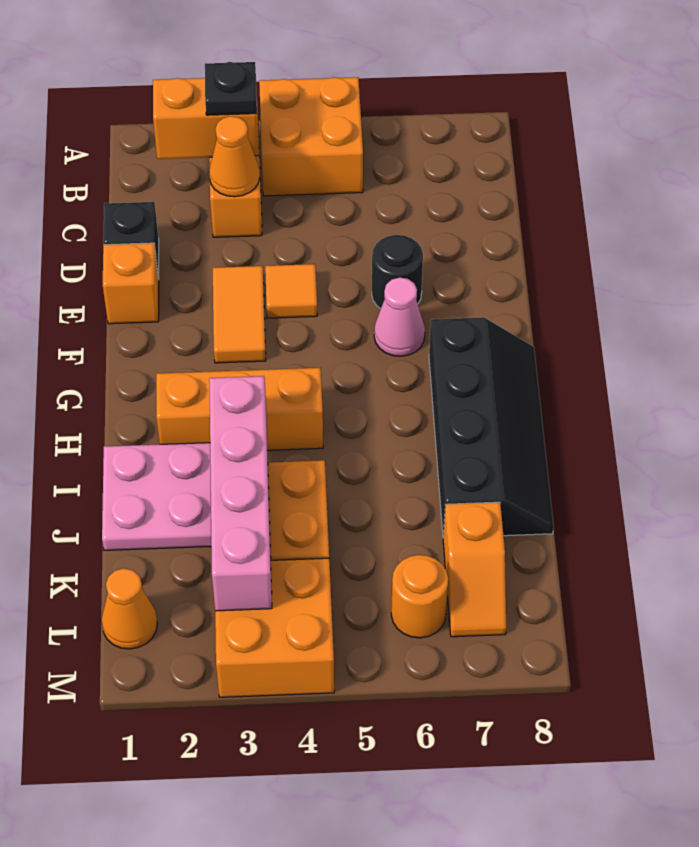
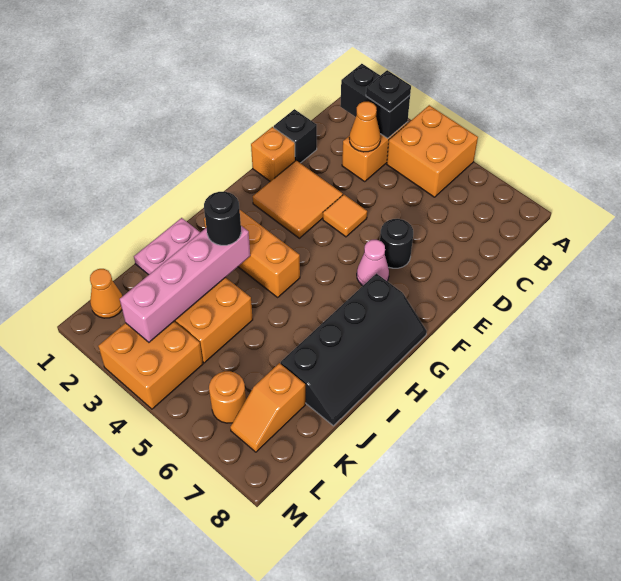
orange 1x2 brick [153,78,259,159] -> black 1x2 brick [340,64,410,138]
orange 1x2 tile [213,266,266,363] -> orange 2x2 tile [253,160,343,238]
none -> black 1x1 round brick [204,192,241,245]

